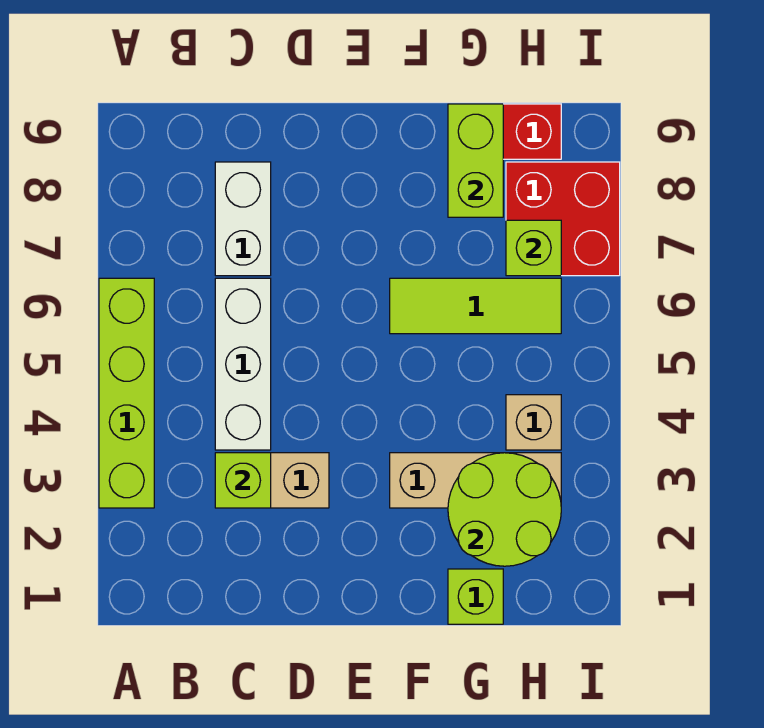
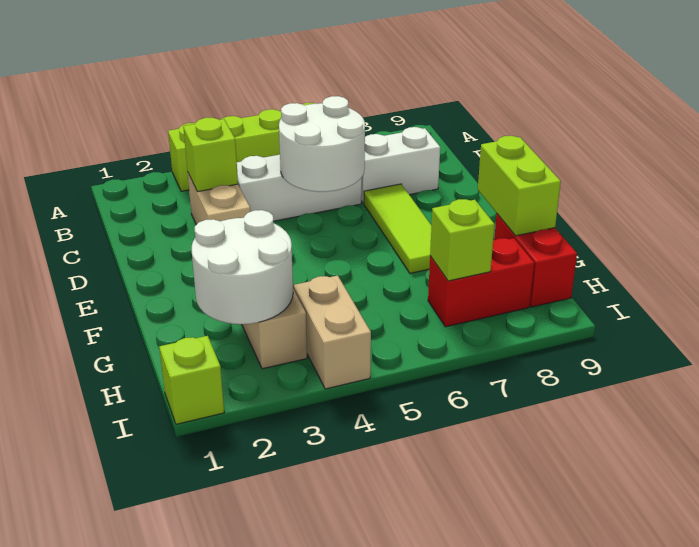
none -> white 2x2 round brick [279,96,365,192]
lime 1x3 tile [390,278,561,334] -> lime 1x3 tile moved to [364,184,432,273]
lime 1x1 brick [448,569,503,624] -> lime 1x1 brick moved to [159,336,224,424]
lime 2x2 round brick [448,453,561,566] -> white 2x2 round brick [192,210,293,324]
lime 1x2 brick [448,104,503,217] -> lime 1x2 brick turned to [478,136,561,236]
tan 1x1 brick [506,395,561,450] -> tan 1x2 brick [294,275,371,389]
red 2x2 brick [506,162,620,276] -> red 1x2 brick [428,238,534,327]

